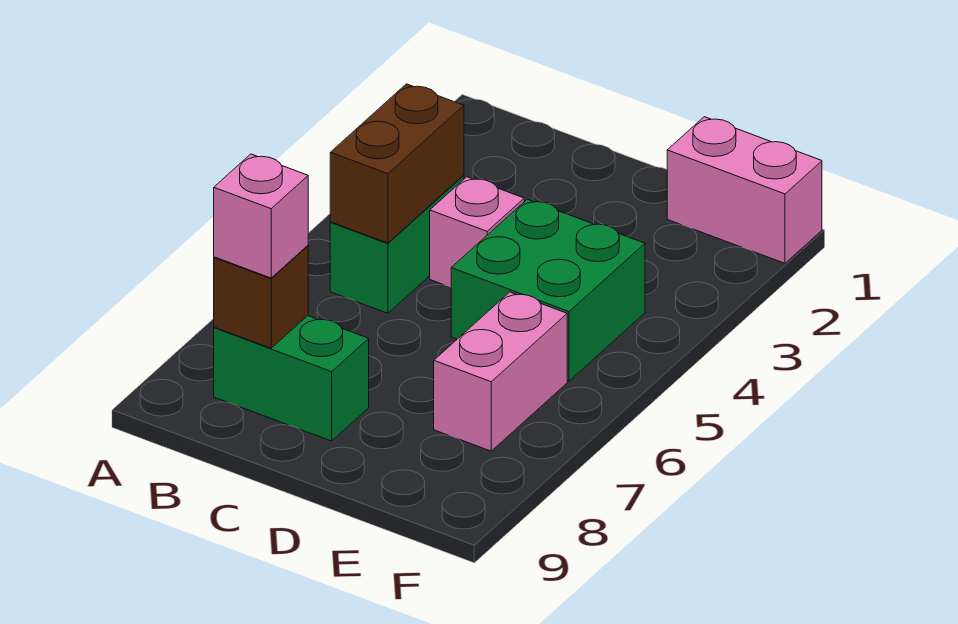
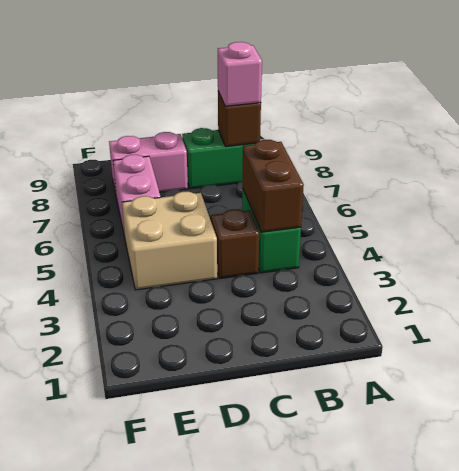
pink 1x1 brick [430,177,524,287] -> brown 1x1 brick [211,209,259,279]
green 2x2 brick [451,199,645,381] -> tan 2x2 brick [122,192,217,290]
pink 1x2 brick [667,117,822,263] -> pink 1x2 brick moved to [109,132,188,193]

